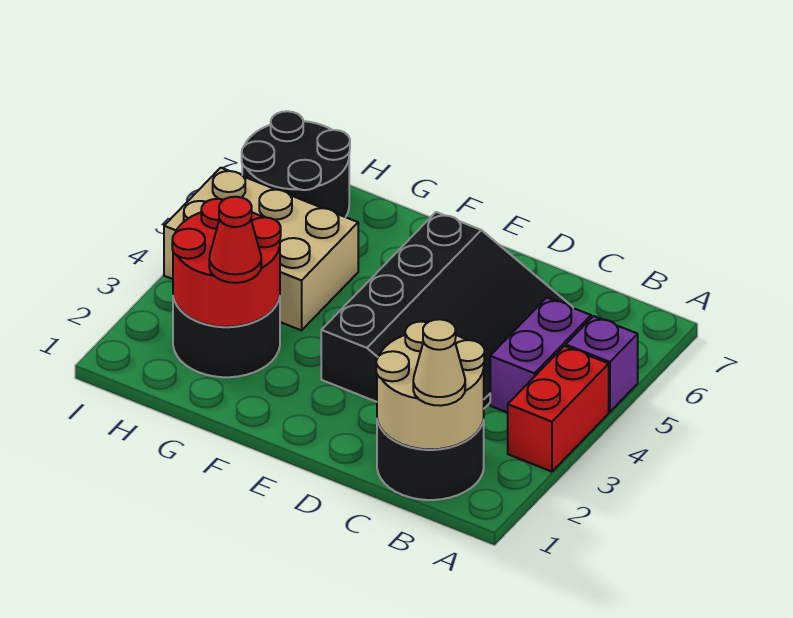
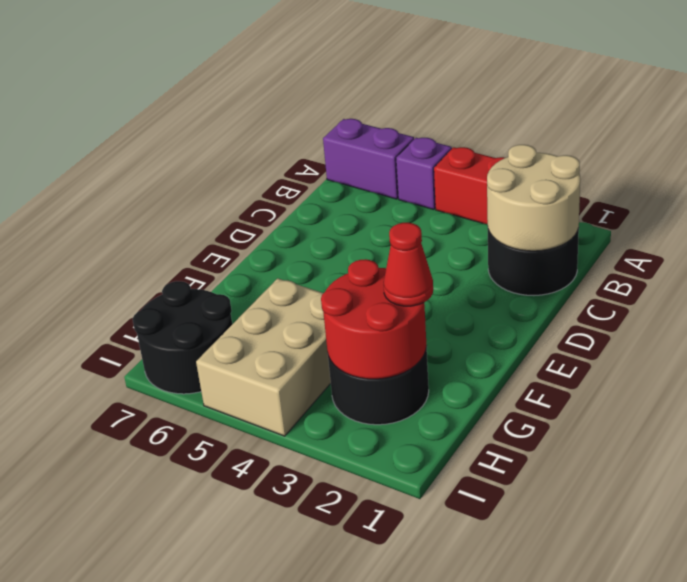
tan 1x1 cone [413,319,465,406] -> none
purple 1x2 brick [490,298,591,413] -> purple 1x2 brick moved to [323,119,414,199]
black 3x4 slope [321,212,573,408] -> none

